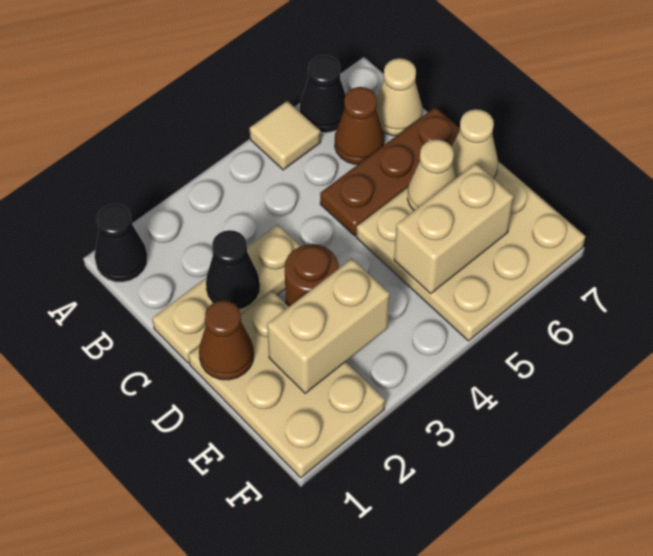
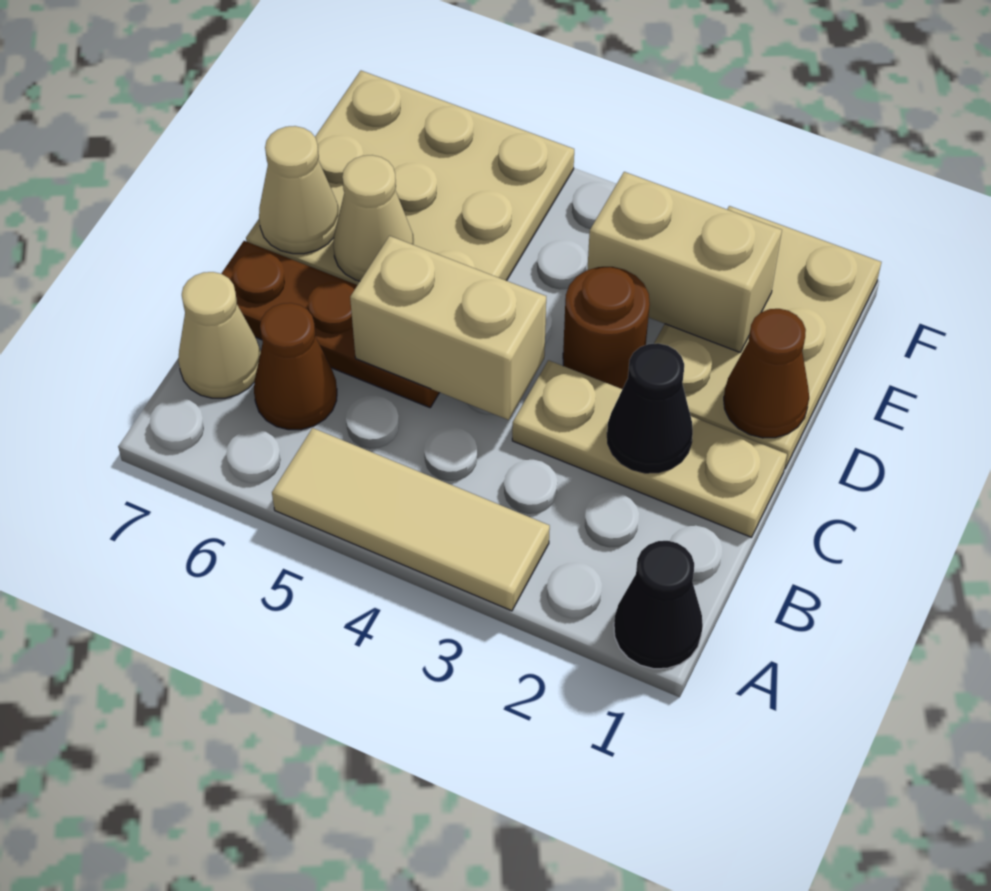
tan 1x1 tile [250,101,321,170] -> tan 1x3 tile [272,428,550,611]
black 1x1 cone [300,55,346,133] -> none
tan 1x2 brick [394,163,514,294] -> tan 1x2 brick moved to [350,236,546,420]

